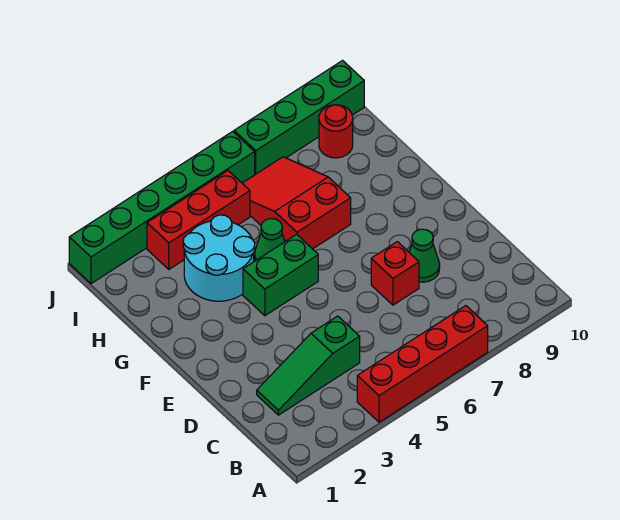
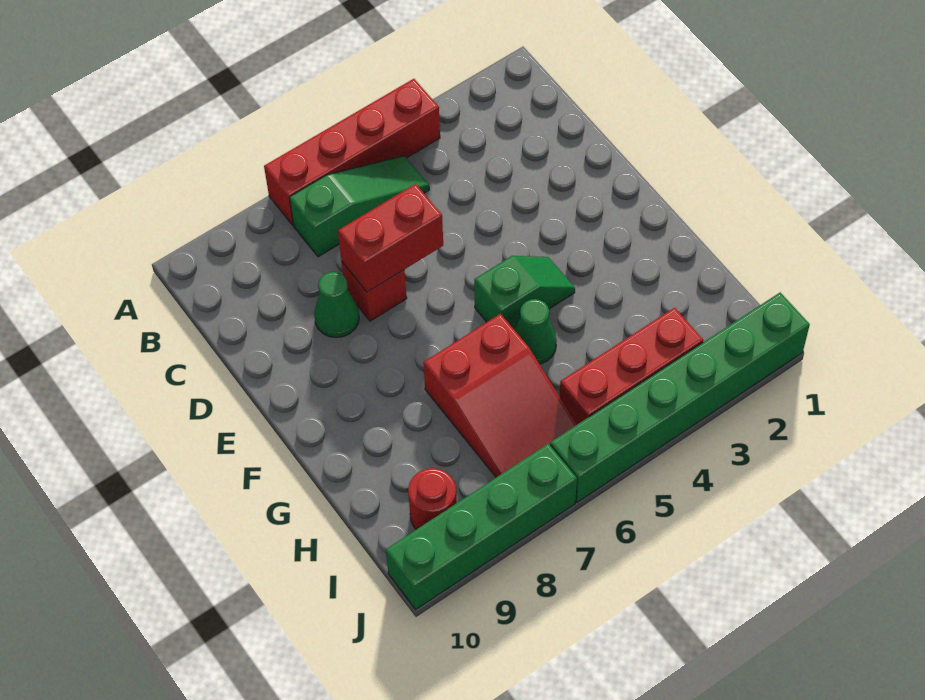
green 1x3 slope [257,316,360,415] -> green 1x3 slope moved to [289,156,429,257]
none -> red 1x2 brick [338,184,443,292]
green 1x2 brick [243,234,318,316] -> green 1x2 slope [474,256,575,330]
cyan 2x2 round brick [183,215,255,301] -> none

